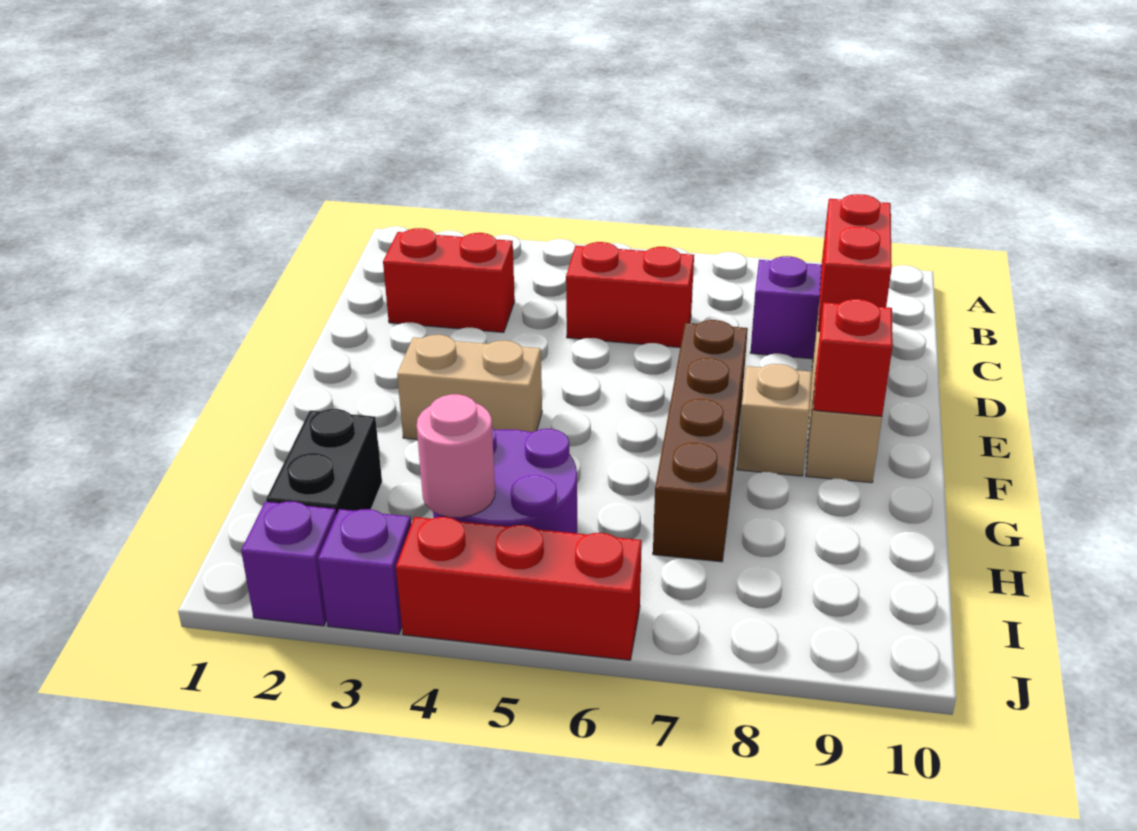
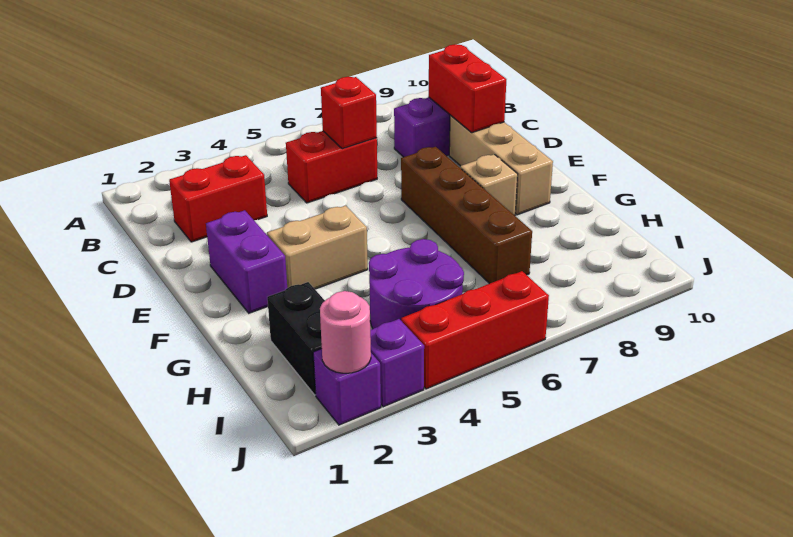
none -> purple 1x2 brick [206,210,287,313]
red 1x1 brick [813,299,893,416] -> red 1x1 brick moved to [321,77,377,149]
pink 1x1 round brick [417,394,495,517] -> pink 1x1 round brick moved to [320,291,371,373]

